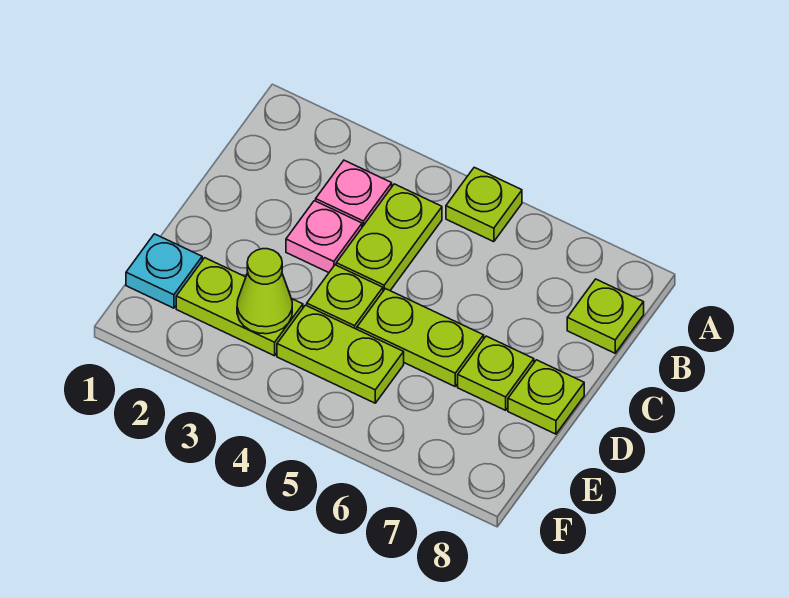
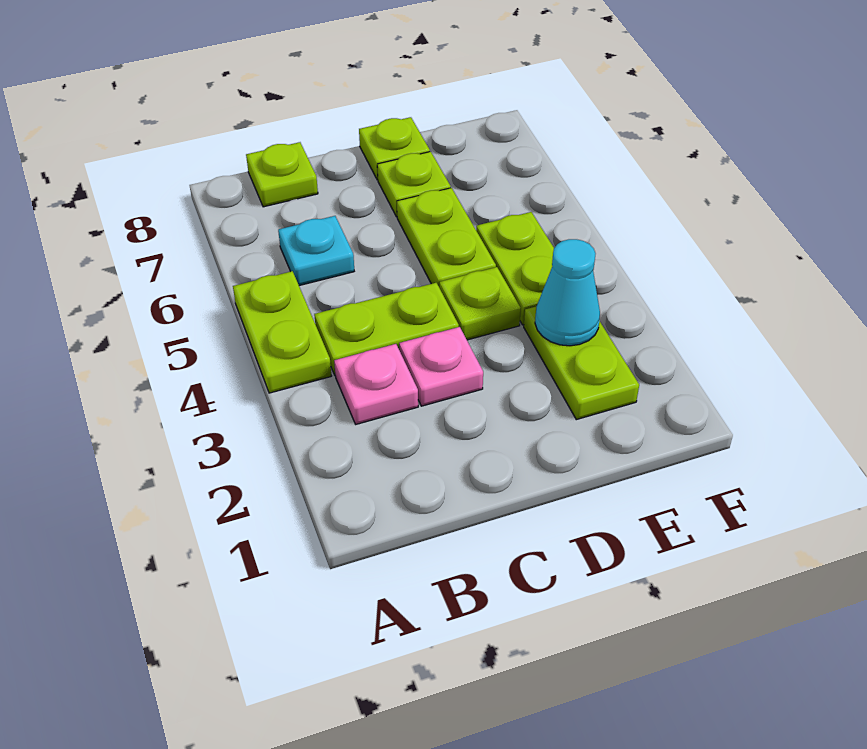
lime 1x1 plate [446,167,522,242] -> lime 1x2 plate [233,271,331,393]
cyan 1x1 plate [126,234,202,308] -> cyan 1x1 plate moved to [278,216,354,286]
lime 1x1 cone [237,249,292,334] -> cyan 1x1 cone [535,239,600,346]

